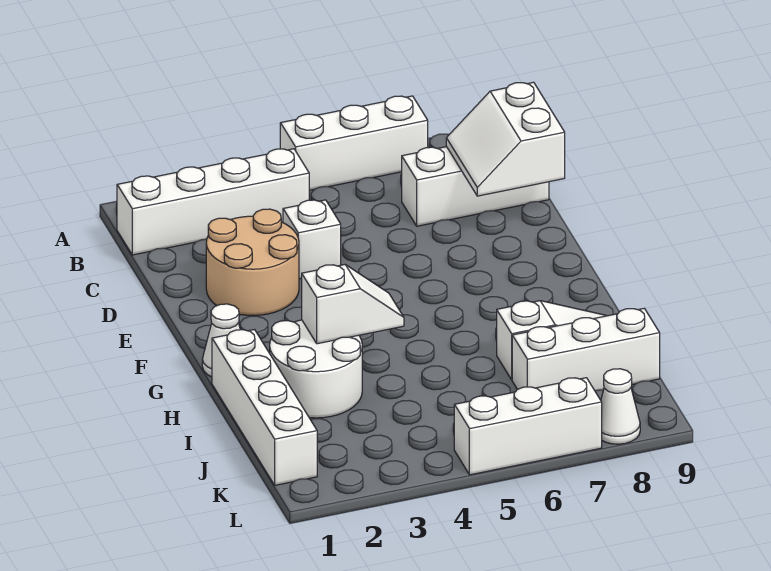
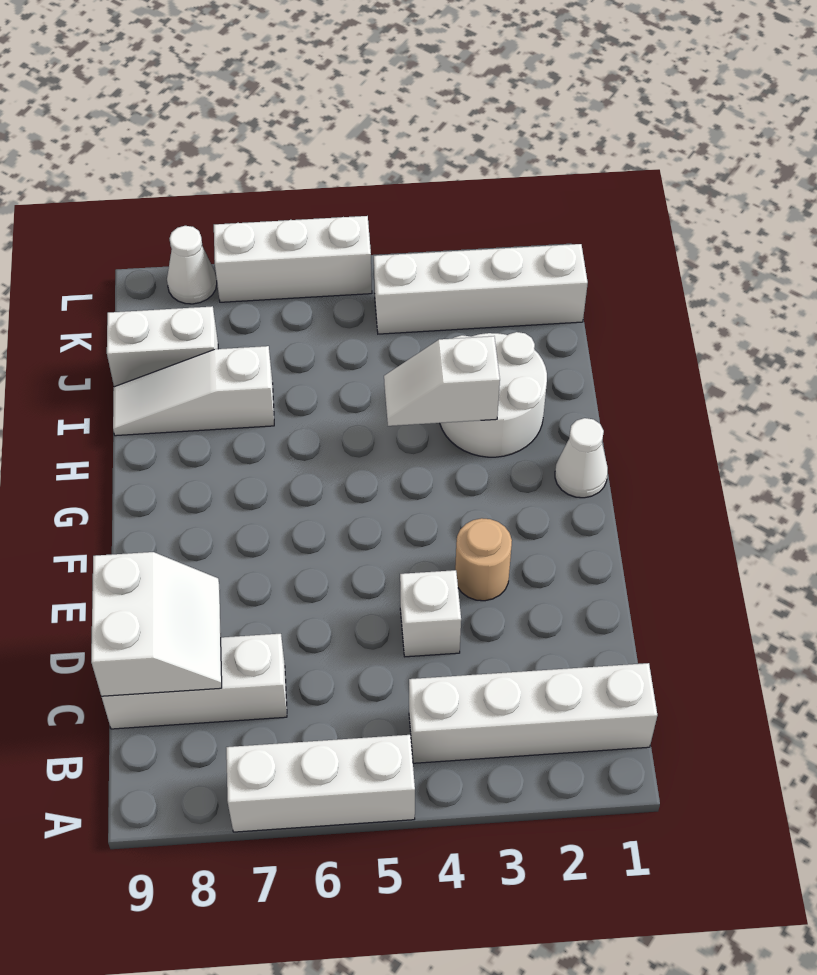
tan 2x2 round brick [206,209,299,316] -> tan 1x1 round brick [455,518,512,601]
white 1x4 brick [212,330,317,485] -> white 1x4 brick turned to [374,244,588,334]
white 1x3 brick [512,308,660,391] -> white 1x2 brick [107,306,218,387]

